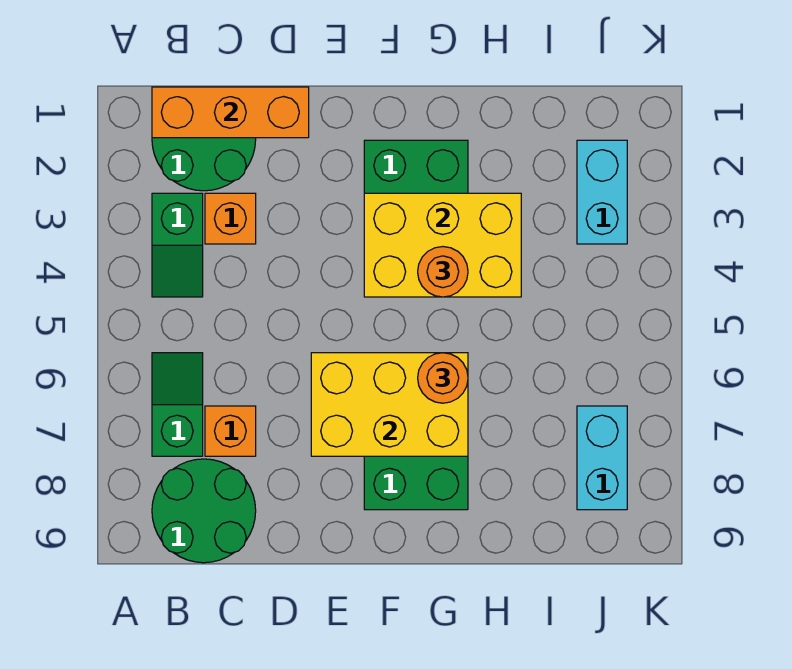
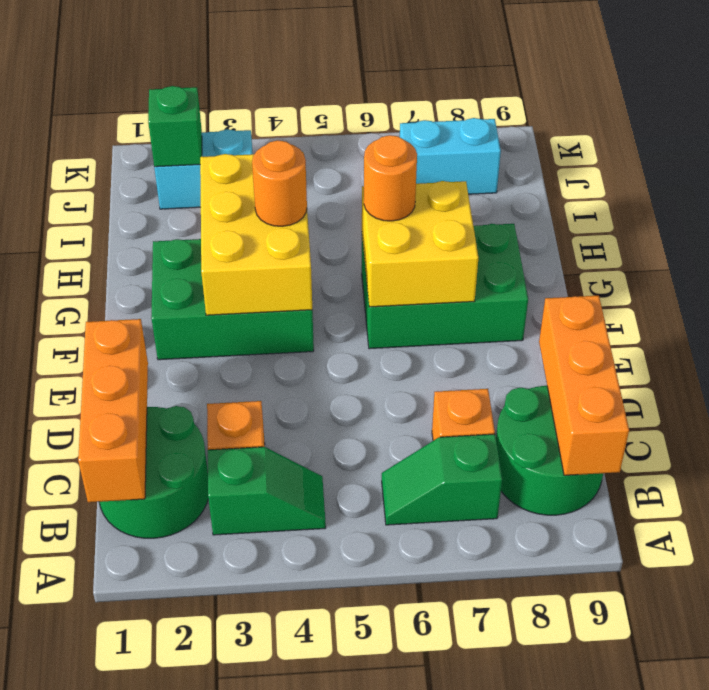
none -> orange 1x3 brick [539,296,629,475]
yellow 2x3 brick [311,353,468,456] -> yellow 2x2 brick [362,181,478,307]
none -> green 1x1 brick [148,86,202,167]

